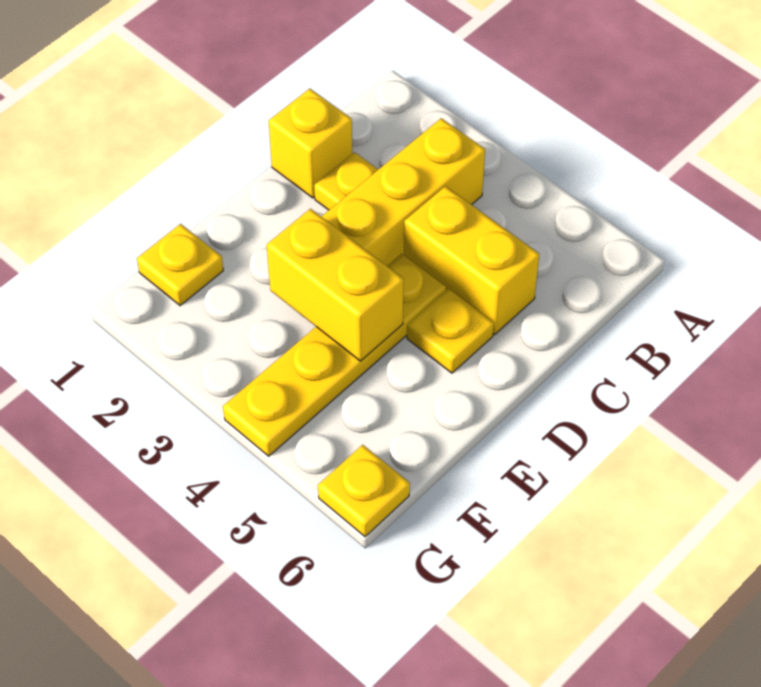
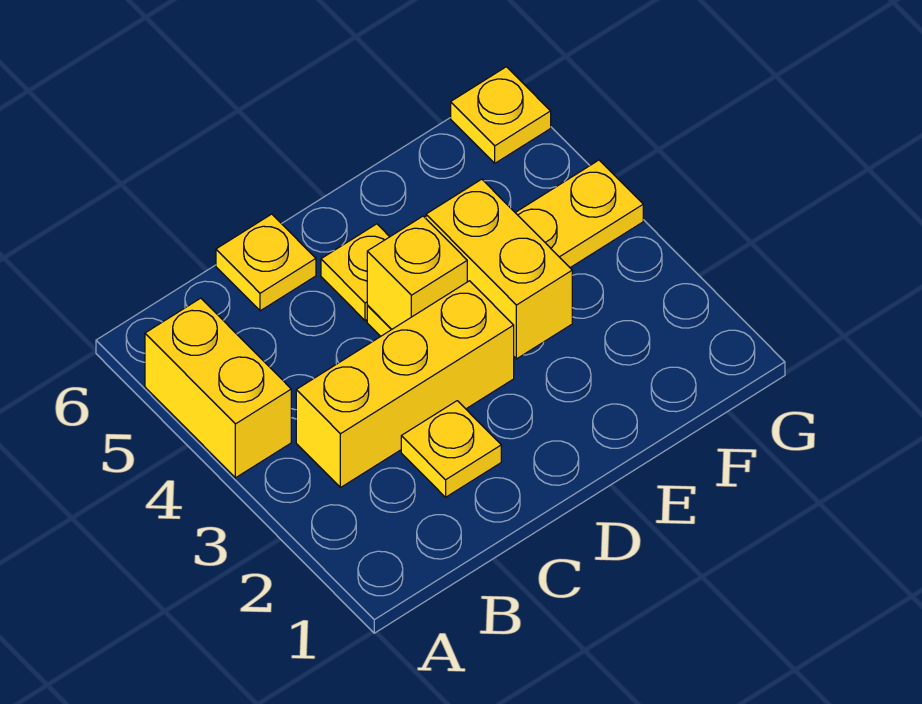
yellow 1x1 brick [269,89,352,198] -> yellow 1x1 brick moved to [367,216,467,330]
yellow 1x2 brick [404,186,539,335] -> yellow 1x2 brick moved to [145,298,291,478]
yellow 1x1 plate [137,224,223,306] -> yellow 1x1 plate moved to [216,214,316,311]

